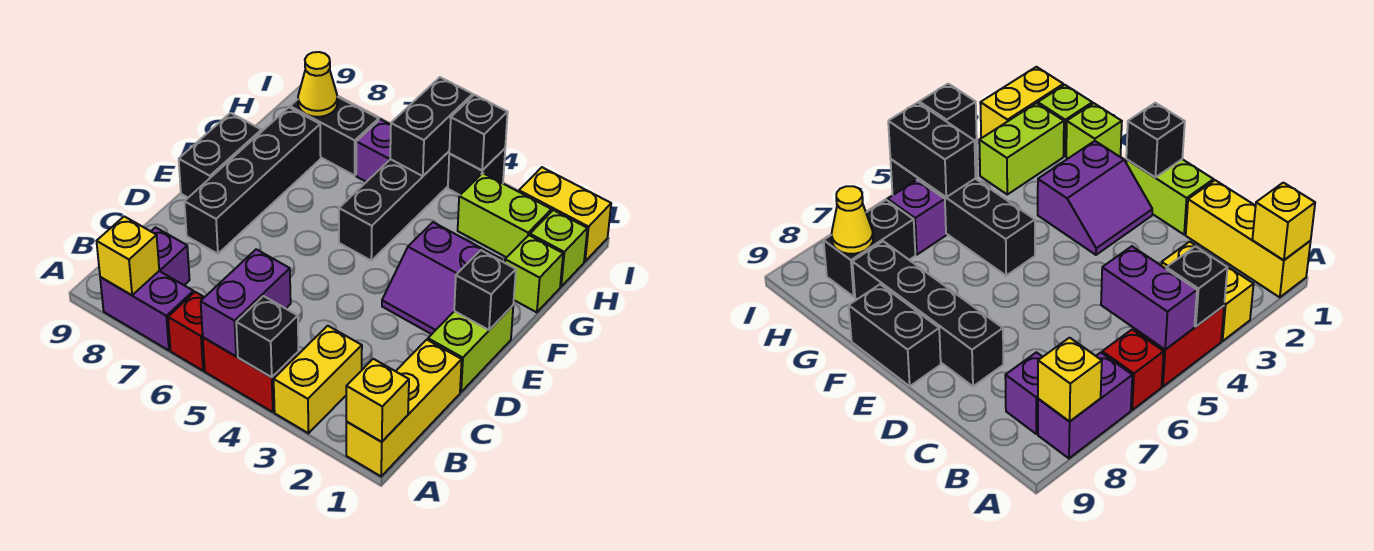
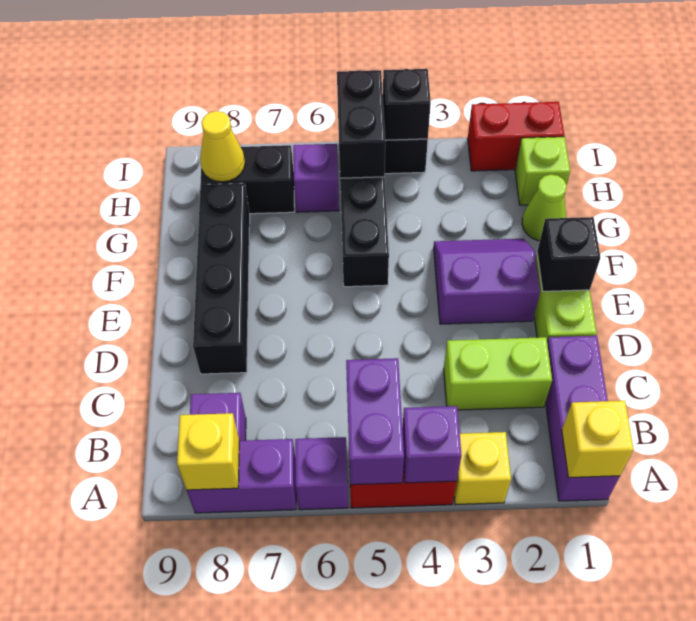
yellow 1x3 brick [346,340,462,476] -> purple 1x3 brick [545,336,620,501]
yellow 1x2 brick [274,326,362,433] -> yellow 1x1 brick [454,432,511,505]
black 1x1 brick [236,296,298,377] -> purple 1x1 brick [402,406,462,483]
red 1x1 brick [168,292,205,371] -> purple 1x1 brick [295,437,348,510]
purple 2x2 slope [382,222,502,334] -> purple 2x2 slope turned to [434,239,540,324]
black 1x2 brick [179,113,262,198] -> none
lime 1x1 brick [505,235,563,312] -> lime 1x1 cone [522,174,567,241]
lime 1x2 brick [458,173,551,257] -> lime 1x2 brick moved to [444,337,552,410]
yellow 1x2 brick [519,167,611,261] -> red 1x2 brick [468,102,564,171]

